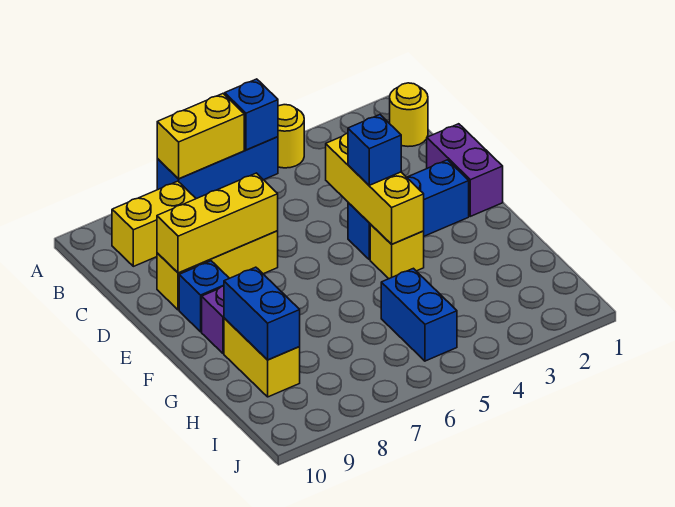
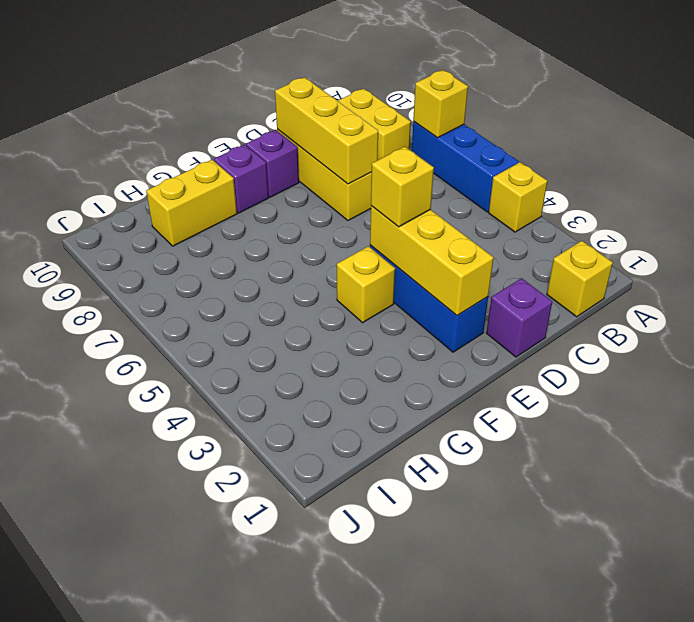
yellow 1x1 round brick [278,105,304,168] -> yellow 1x1 brick [489,162,547,232]
blue 1x1 brick [225,79,278,150] -> none
yellow 1x2 brick [157,94,244,179] -> yellow 1x1 brick [413,70,468,138]
yellow 1x1 round brick [390,83,428,146] -> yellow 1x1 brick [547,241,613,317]
purple 1x2 brick [427,124,503,216] -> purple 1x1 brick [486,278,552,357]
yellow 1x3 brick [326,133,424,244] -> yellow 1x3 brick turned to [370,206,494,316]
blue 1x1 brick [348,115,401,185] -> yellow 1x1 brick [371,147,434,227]
blue 1x1 brick [179,261,229,332] -> purple 1x1 brick [246,130,299,197]
blue 1x2 brick [224,267,300,360] -> none
blue 1x2 brick [381,268,457,361] -> none

